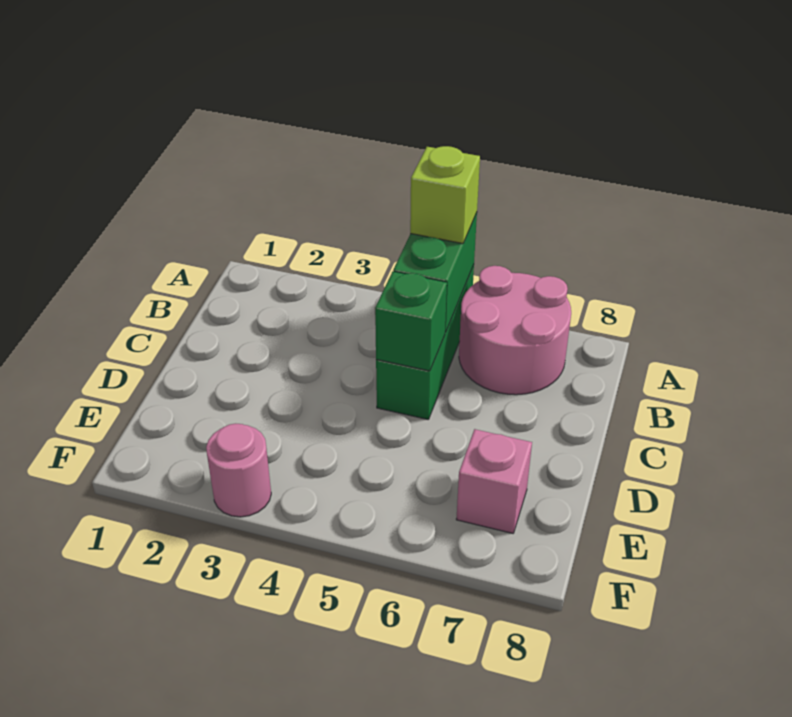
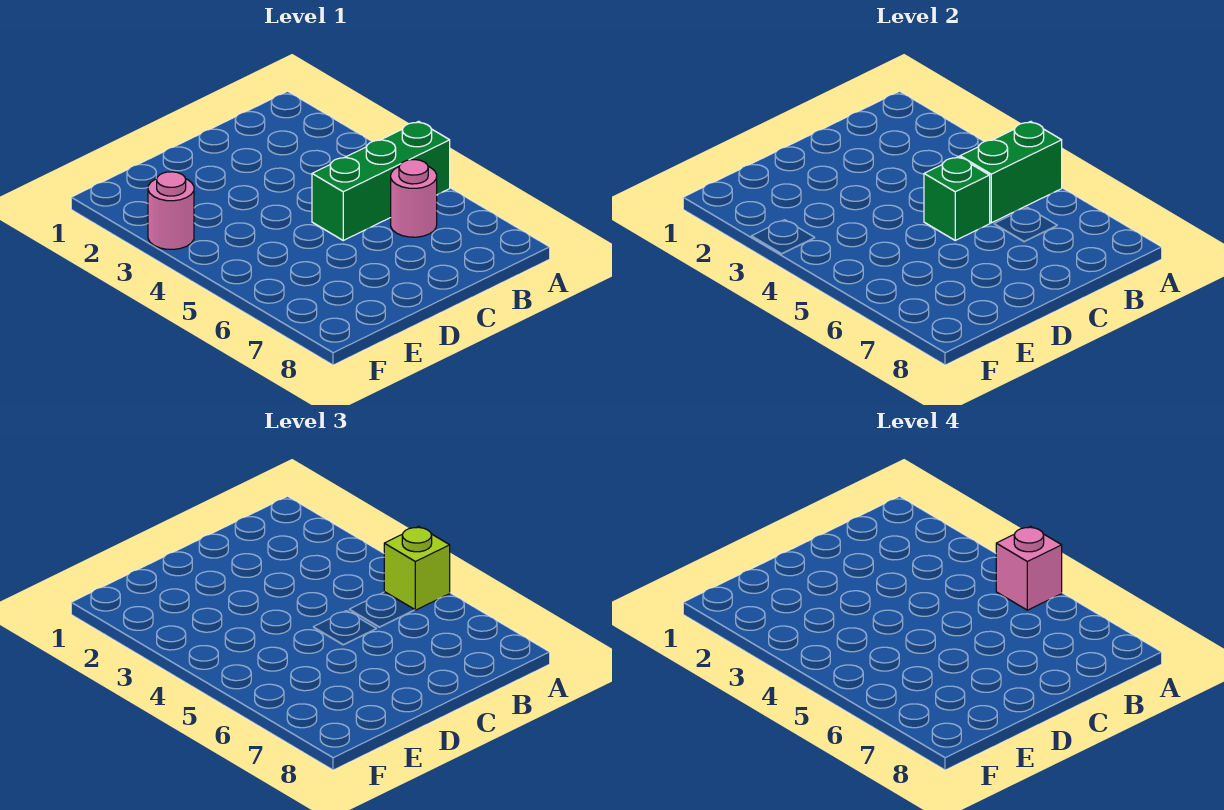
pink 2x2 round brick [459,266,571,395] -> pink 1x1 round brick [391,160,437,237]
pink 1x1 brick [456,429,532,533] -> pink 1x1 brick moved to [996,526,1062,610]

